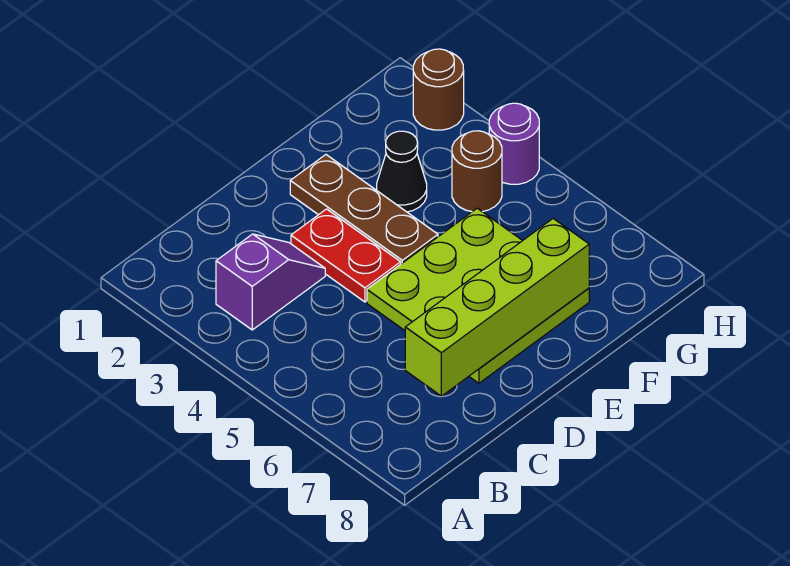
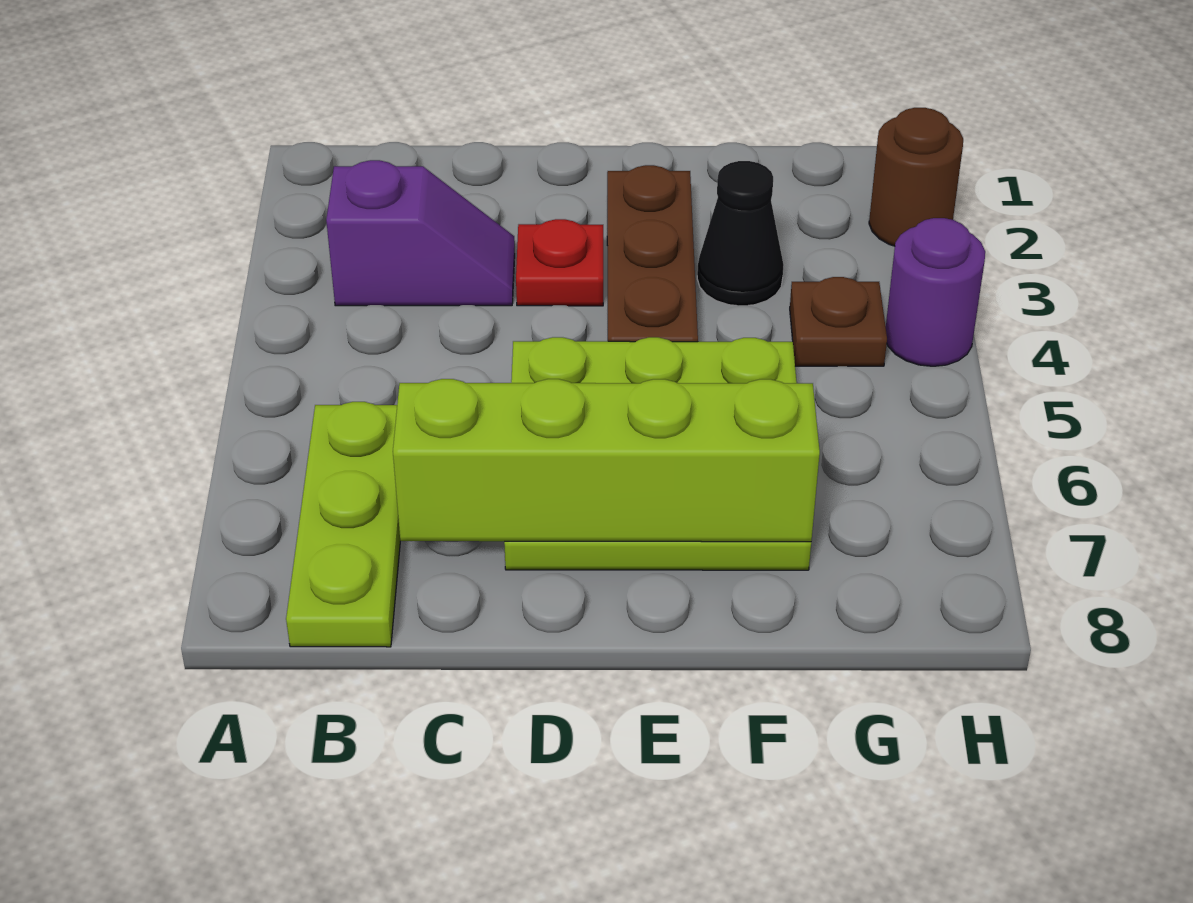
none -> lime 1x3 plate [286,402,400,647]
red 1x2 plate [291,209,401,302] -> red 1x1 plate [516,219,603,306]
brown 1x1 round brick [452,131,502,212] -> brown 1x1 plate [790,277,887,366]

